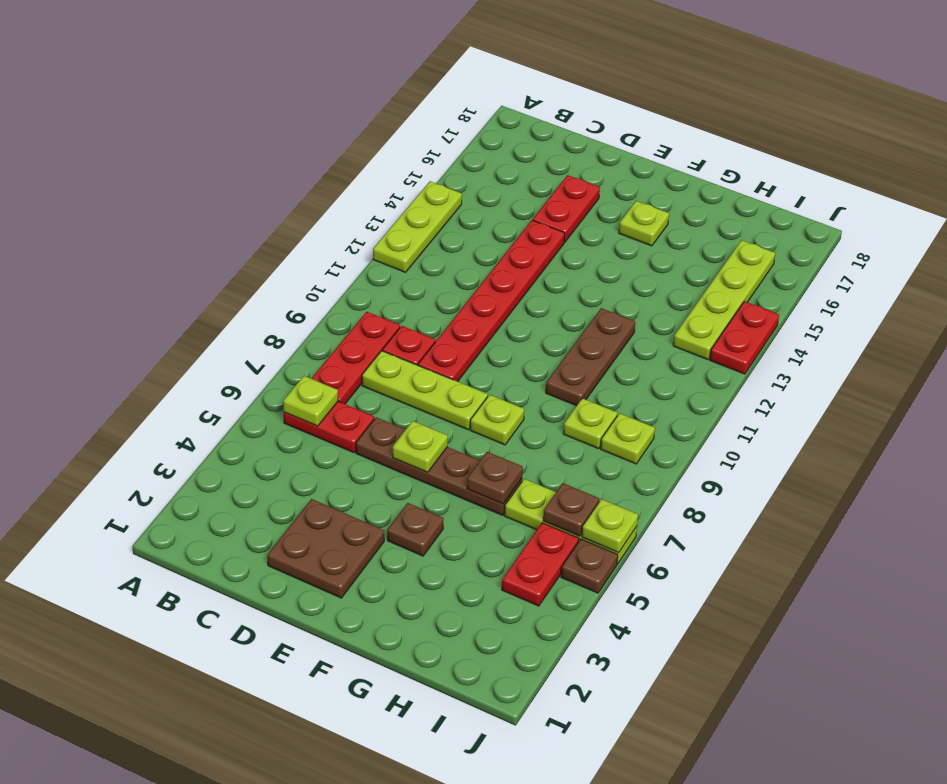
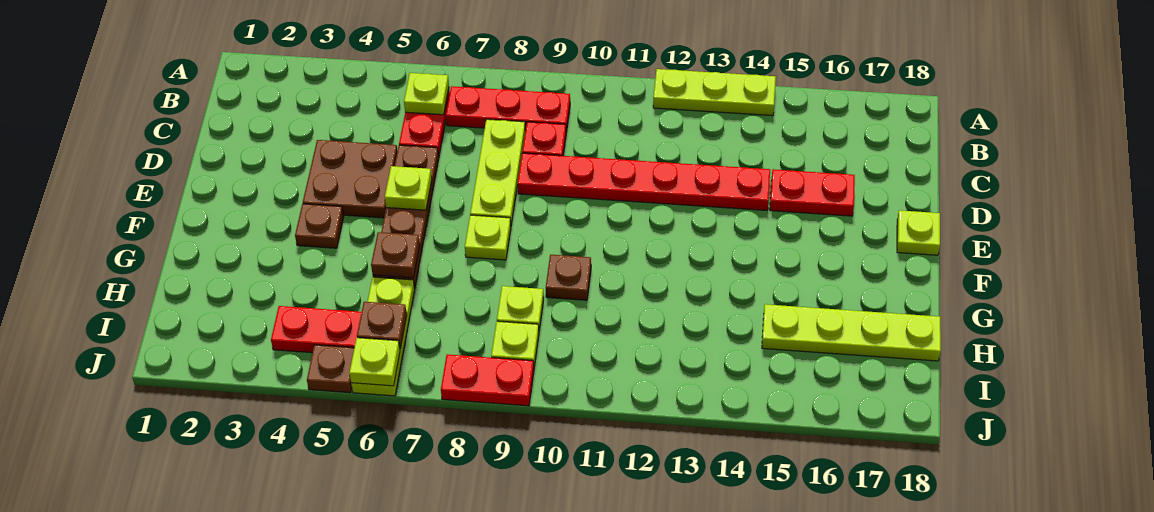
brown 2x2 plate [267,499,384,598] -> brown 2x2 plate moved to [303,140,397,218]
lime 1x1 plate [619,201,669,246] -> lime 1x1 plate moved to [897,210,940,255]
brown 1x3 plate [546,308,635,406] -> brown 1x1 plate [546,255,591,300]
lime 1x4 plate [673,240,775,360] -> lime 1x4 plate moved to [762,304,941,361]
red 1x2 plate [710,301,779,374] -> red 1x2 plate moved to [441,354,534,406]

